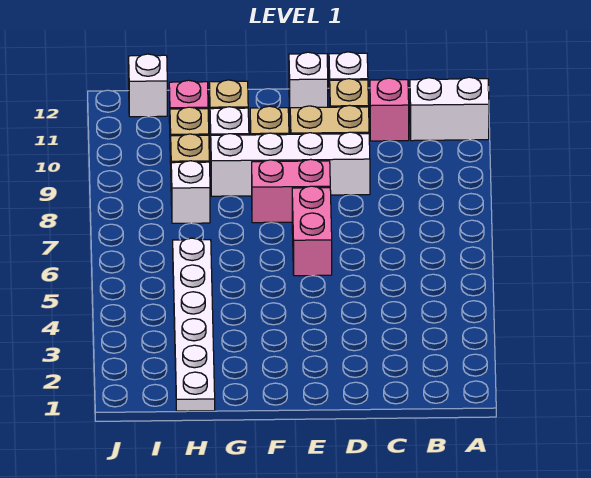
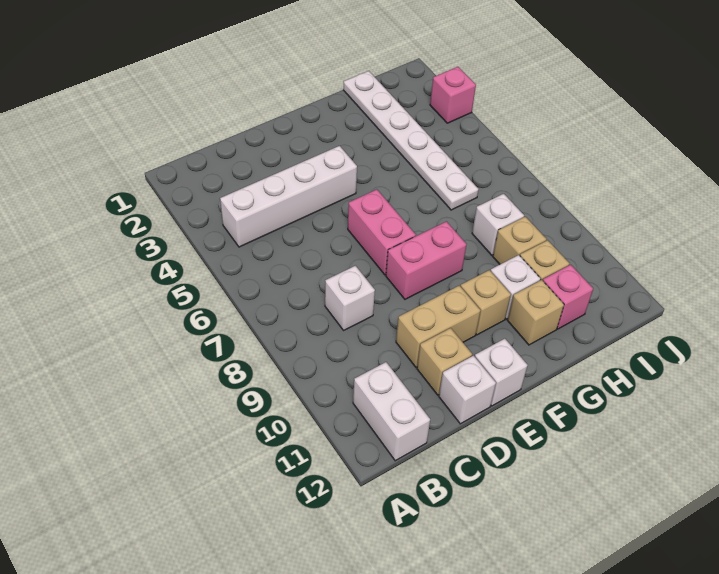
white 1x2 brick [410,77,489,141] -> white 1x2 brick turned to [353,362,430,461]
pink 1x1 brick [370,78,409,141] -> pink 1x1 brick moved to [430,67,476,123]
white 1x4 brick [211,132,370,196] -> white 1x4 brick moved to [220,146,357,247]
white 1x1 brick [129,54,167,117] -> white 1x1 brick moved to [325,266,375,330]

